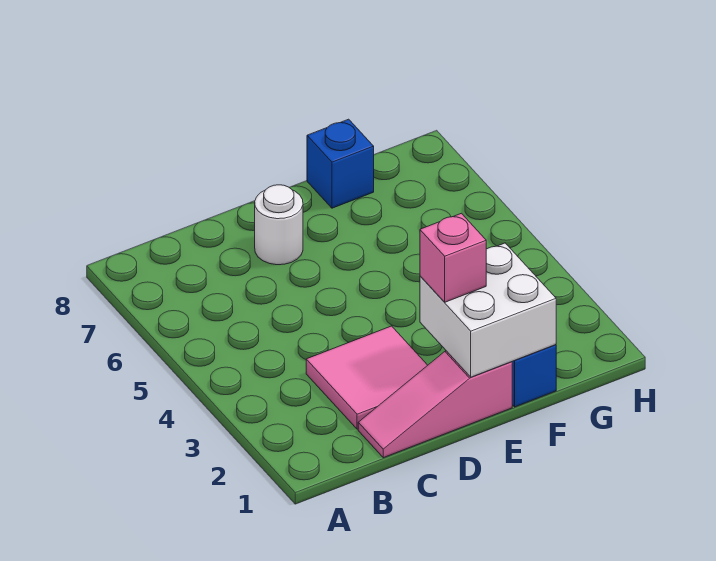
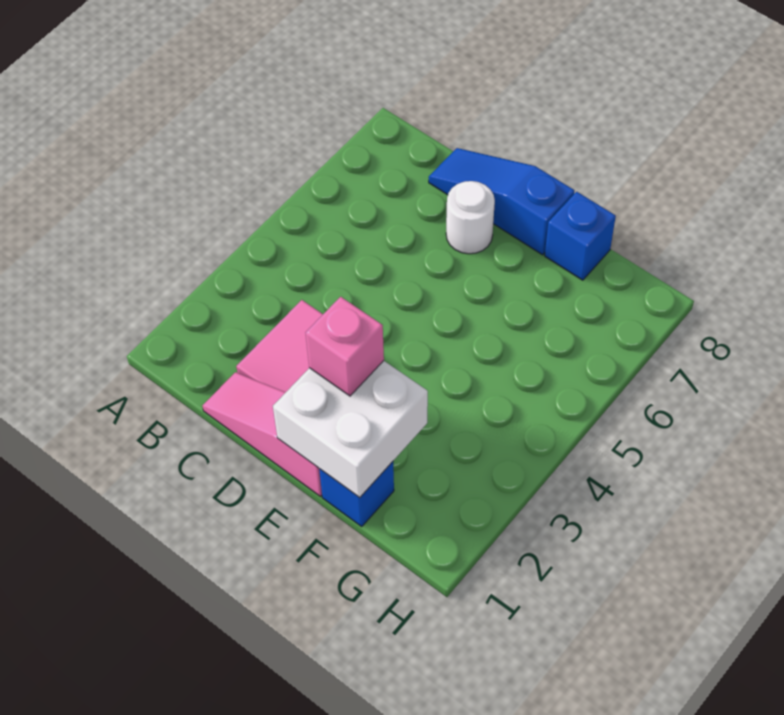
none -> blue 1x3 slope [429,148,574,255]

